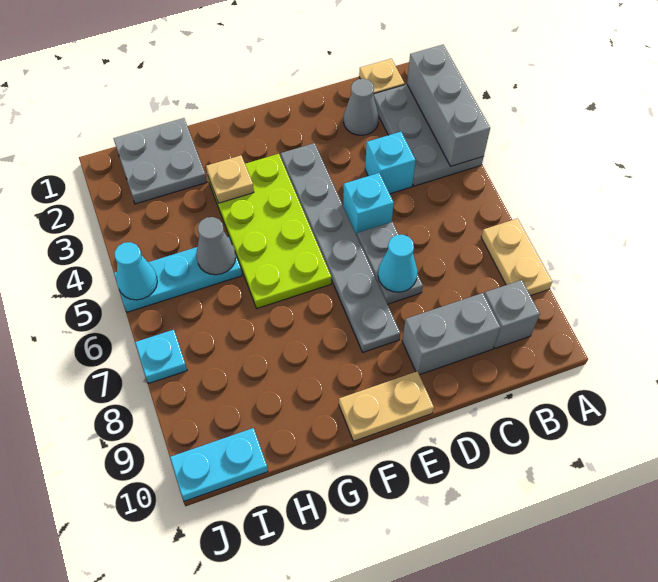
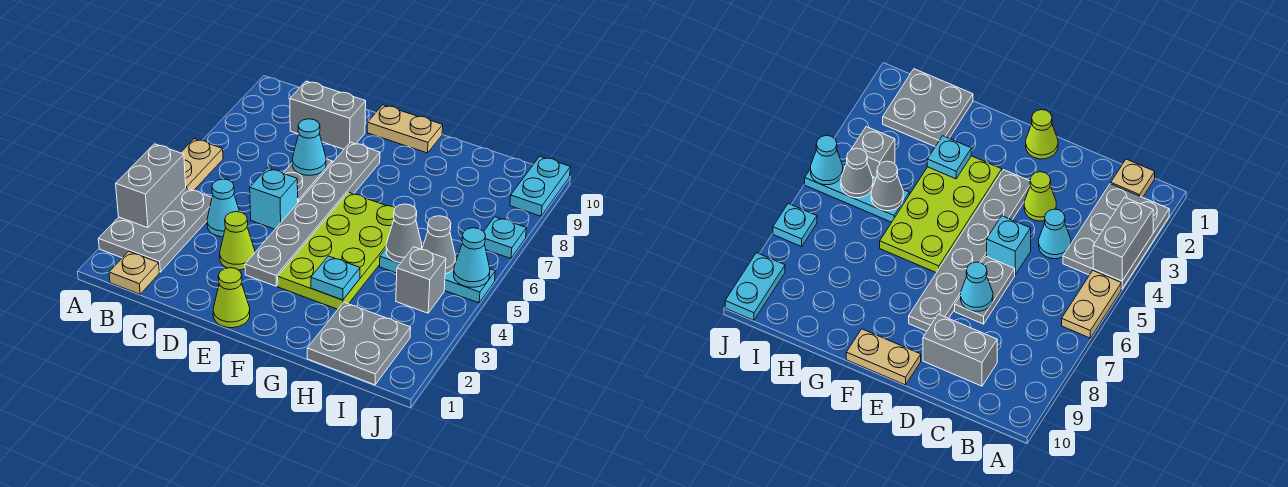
grey 1x3 brick [407,45,490,166] -> grey 1x2 brick [116,144,186,228]
tan 1x2 plate [481,218,552,296] -> tan 1x2 plate moved to [181,139,223,191]
grey 1x1 brick [484,280,540,348] -> grey 1x1 brick moved to [396,247,446,313]
grey 1x1 cone [344,79,379,135] -> grey 1x1 cone moved to [422,216,455,274]
cyan 1x1 brick [365,132,416,194] -> cyan 1x1 cone [207,179,240,237]
none -> lime 1x1 cone [220,212,255,270]
none -> lime 1x1 cone [213,268,250,328]
tan 1x1 plate [206,155,254,203] -> cyan 1x1 plate [311,256,360,300]
cyan 1x2 plate [170,428,268,501] -> cyan 1x2 plate turned to [510,156,570,216]

